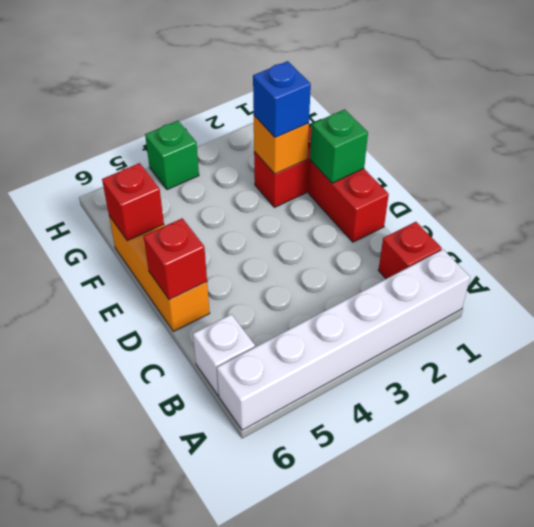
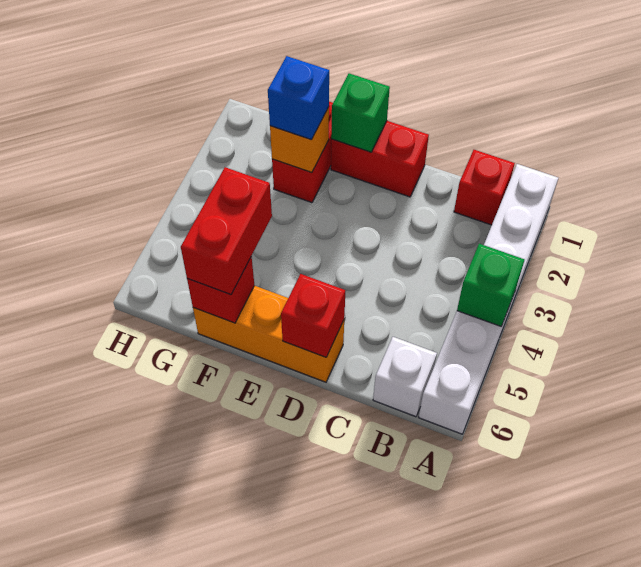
none -> red 1x2 brick [181,167,272,295]
green 1x1 brick [145,121,199,190] -> green 1x1 brick moved to [457,244,524,326]

